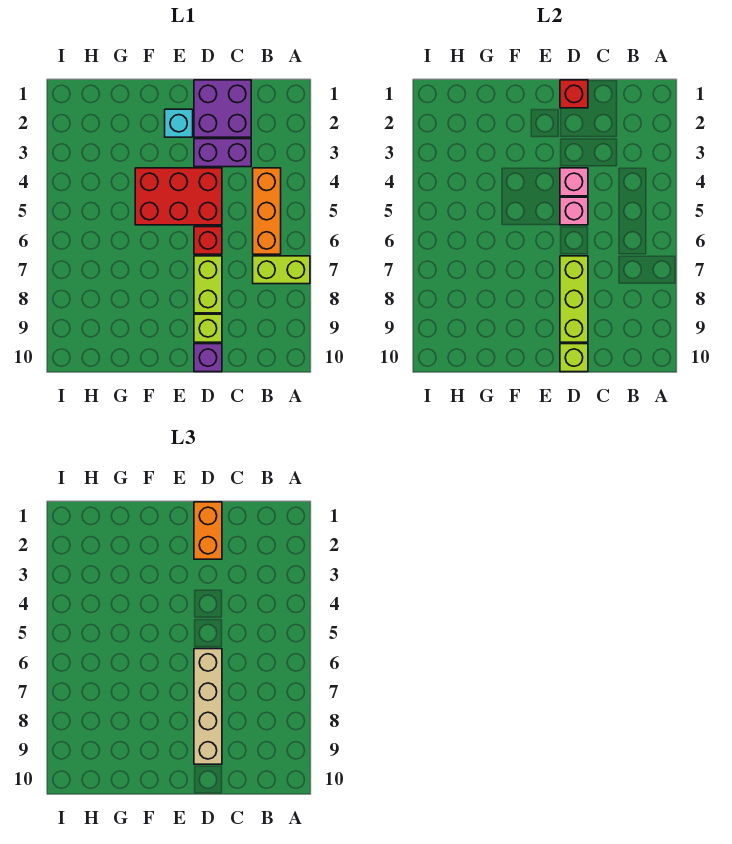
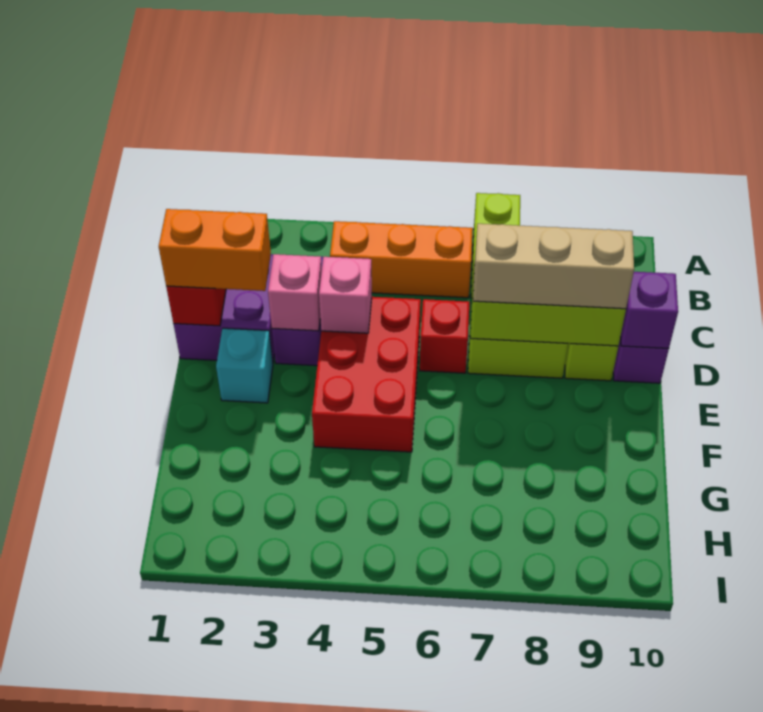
pink 1x1 brick [560,197,588,225] -> pink 1x1 brick moved to [268,254,322,331]
tan 1x4 brick [194,649,222,764] -> tan 1x3 brick [473,224,634,309]
lime 1x1 brick [560,344,588,372] -> purple 1x1 brick [621,272,678,348]

